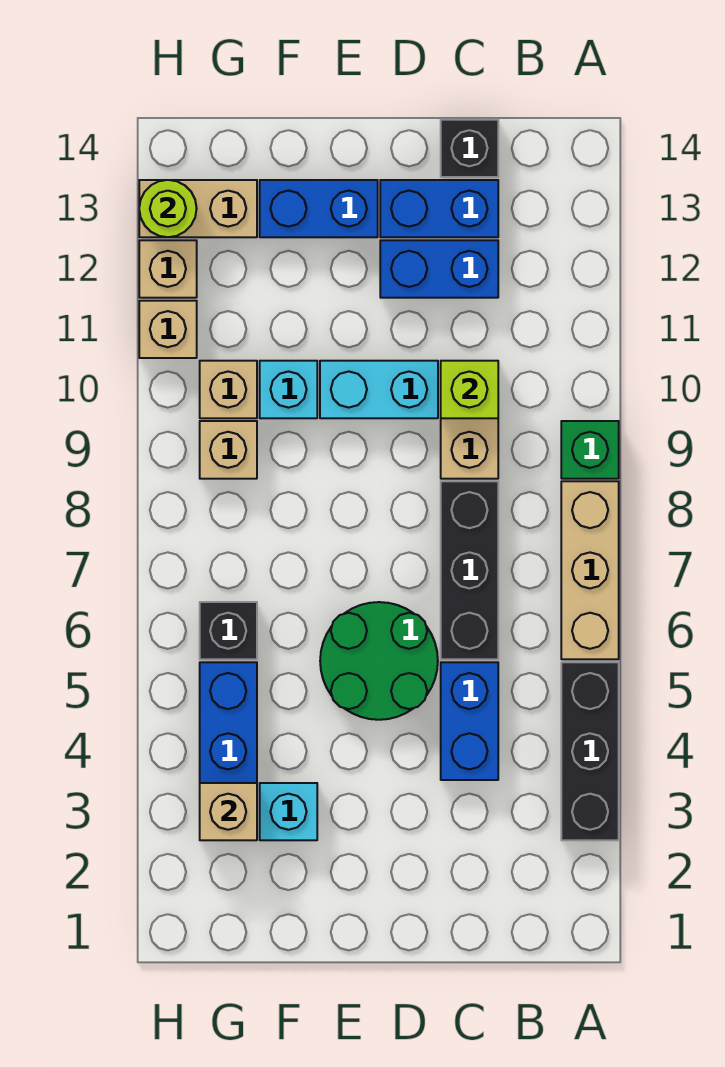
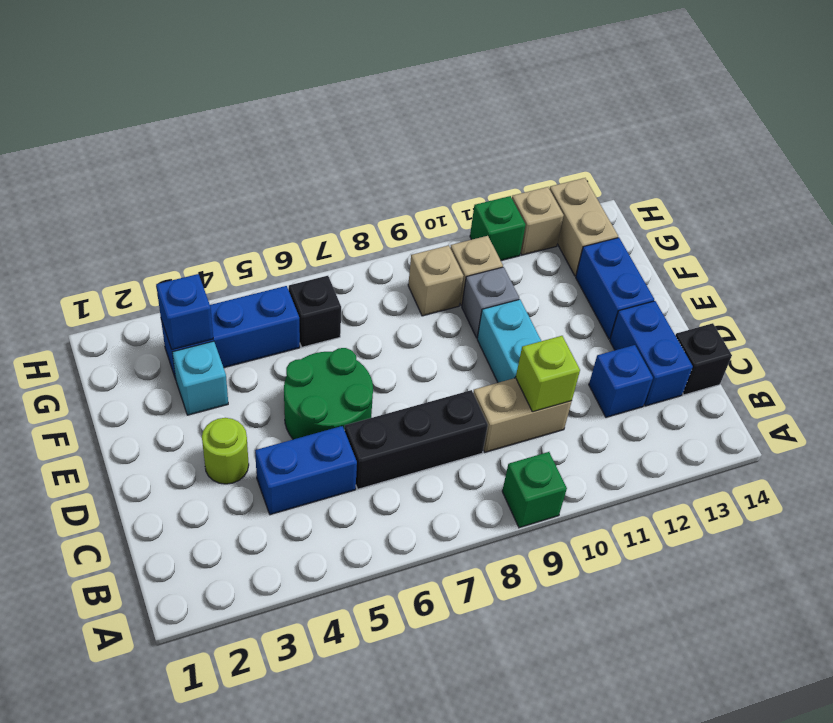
black 1x3 brick [561,662,619,840] -> none
tan 1x3 brick [561,481,619,659] -> none
blue 1x2 brick [380,240,498,298] -> blue 1x1 brick [589,345,653,417]
cyan 1x1 brick [260,361,317,418] -> grey 1x1 brick [462,267,519,338]
tan 1x1 brick [200,783,257,840] -> blue 1x1 brick [156,274,213,350]
tan 1x1 brick [139,301,197,358] -> green 1x1 brick [470,196,526,261]
lime 1x1 round brick [139,180,197,237] -> lime 1x1 round brick moved to [202,418,249,484]

